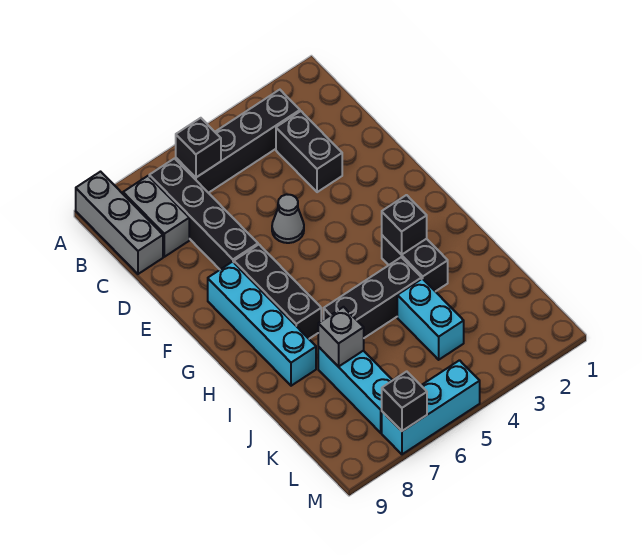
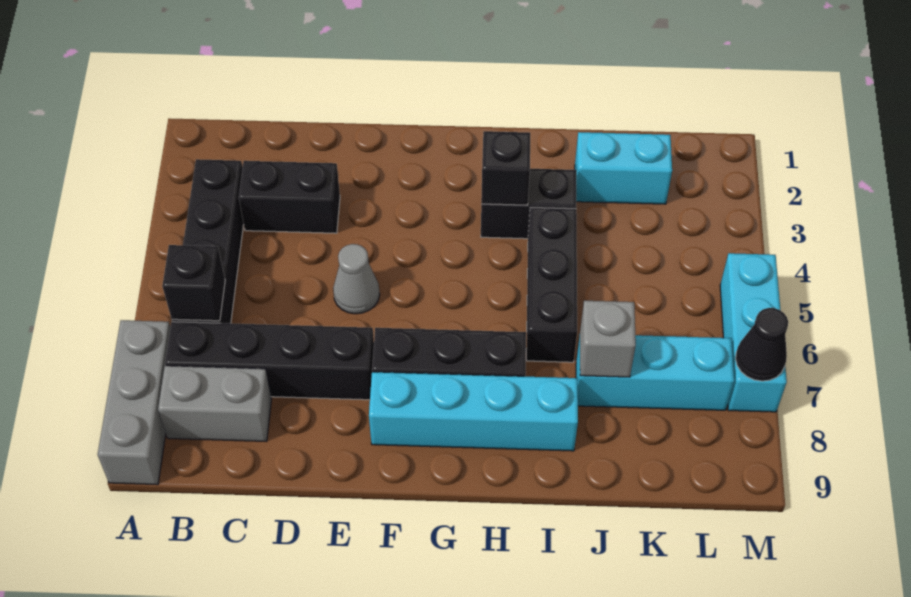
grey 1x3 brick [76,172,163,274] -> grey 1x3 brick turned to [98,320,170,485]
cyan 1x2 brick [397,279,464,360] -> cyan 1x2 brick moved to [575,132,672,204]
black 1x1 brick [382,371,427,431] -> black 1x1 cone [736,308,788,381]

